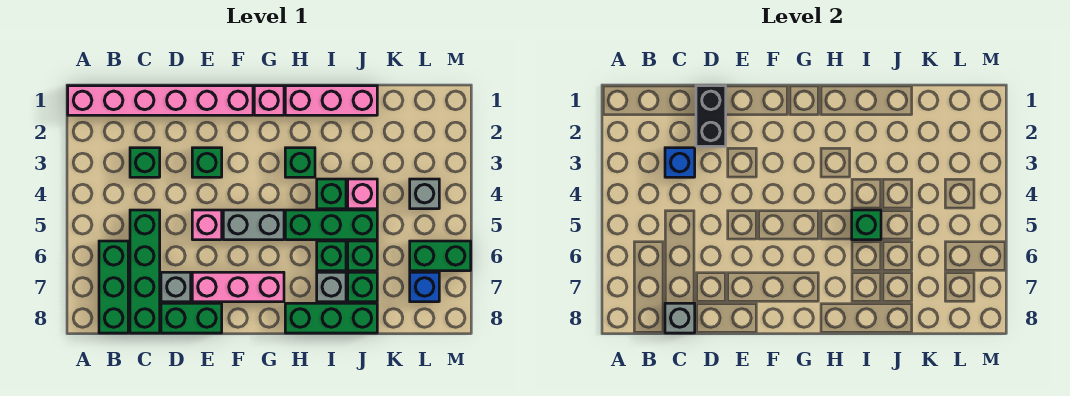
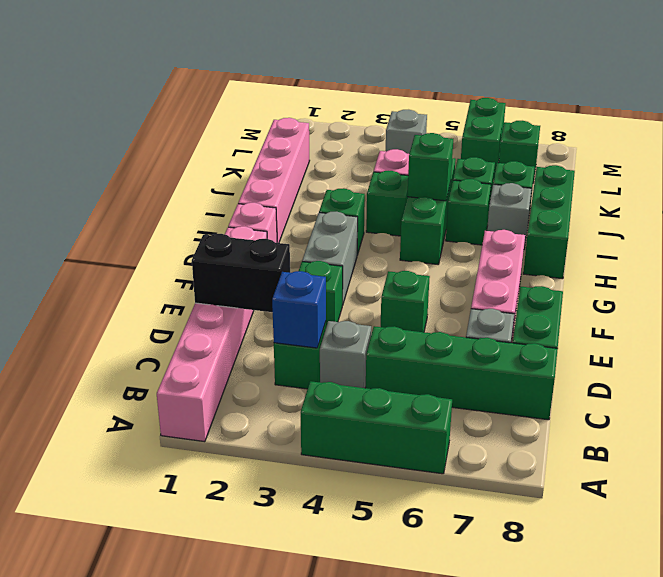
green 1x3 brick [99,241,128,333] -> green 1x3 brick moved to [301,381,452,474]
grey 1x1 brick [665,303,695,333] -> grey 1x1 brick moved to [320,321,371,388]
pink 1x1 brick [192,210,222,240] -> green 1x1 brick [381,271,430,332]
grey 1x2 brick [223,210,284,240] -> grey 1x2 brick moved to [302,212,358,305]
pink 1x3 brick [285,86,377,115] -> pink 1x4 brick [238,118,310,243]
blue 1x1 brick [410,272,439,302] -> green 1x1 brick [499,121,540,183]

